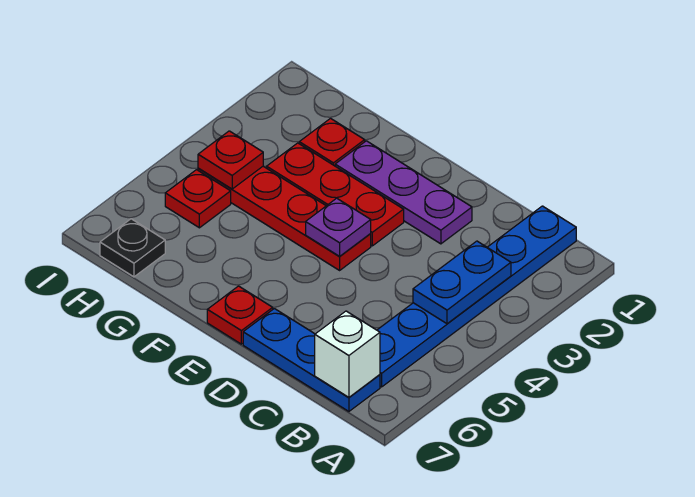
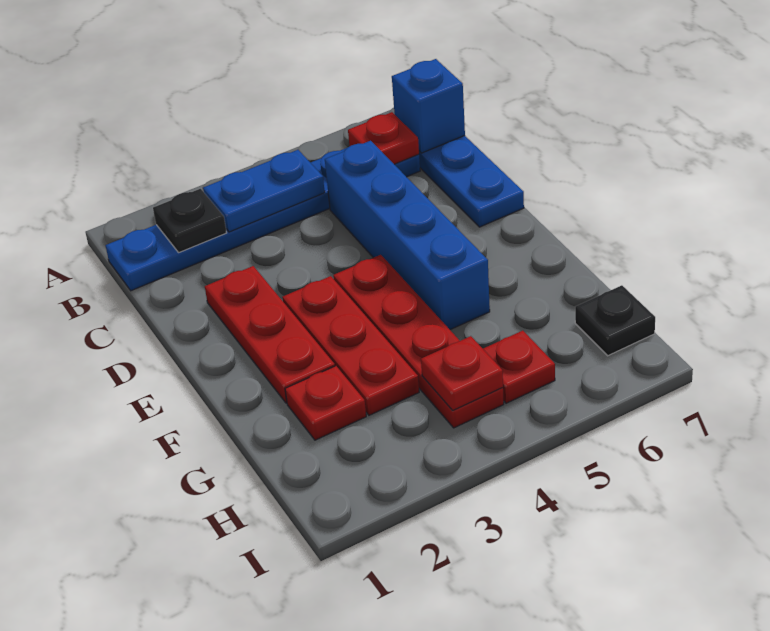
none -> black 1x1 plate [153,189,227,252]
white 1x1 brick [315,311,380,397] -> blue 1x1 brick [392,59,465,153]
none -> blue 1x4 brick [325,141,490,330]
purple 1x3 plate [335,141,472,244] -> red 1x3 plate [205,266,335,403]
purple 1x1 plate [306,198,371,256] -> none
red 1x1 plate [207,286,273,344] -> red 1x1 plate moved to [348,112,419,164]

